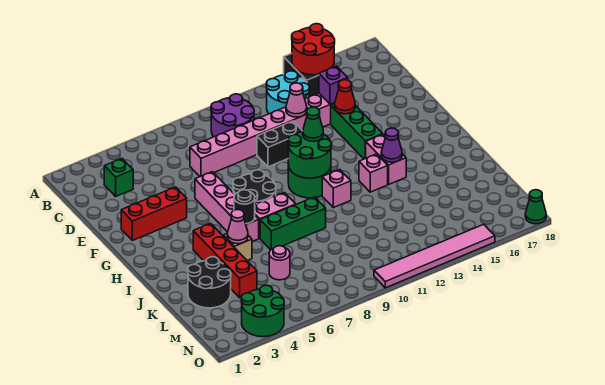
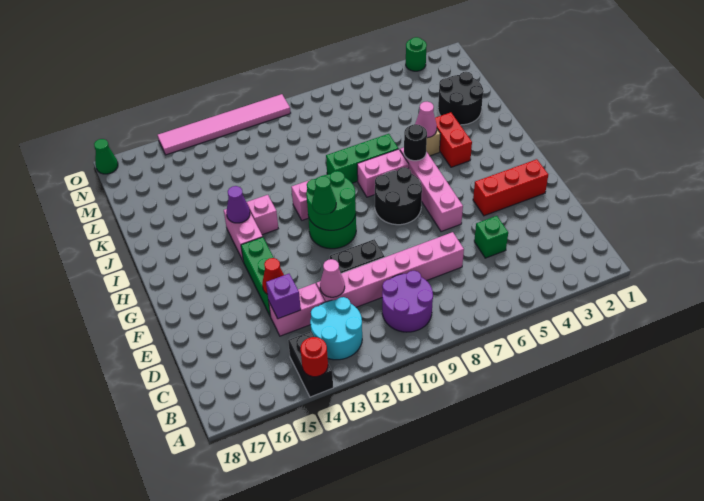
red 2x2 round brick [292,24,335,75] -> red 1x1 round brick [300,337,328,377]
green 1x1 brick [104,159,133,196] -> green 1x1 brick moved to [474,216,508,258]
red 1x4 brick [193,223,257,298] -> red 1x2 brick [435,112,472,167]
pink 1x1 round brick [269,246,290,280] -> none
green 2x2 round brick [241,285,284,337] -> green 1x1 round brick [406,37,427,71]

